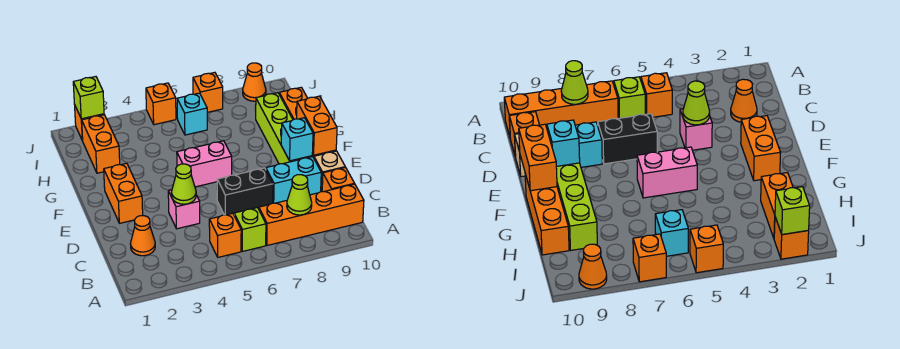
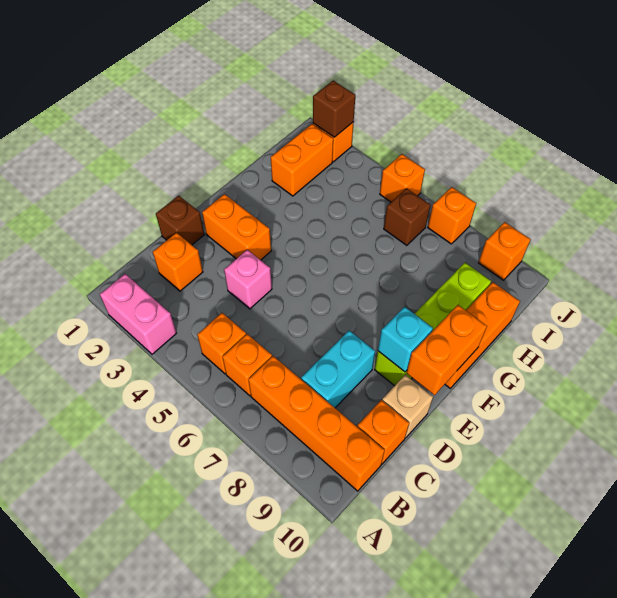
lime 1x1 brick [234,208,266,251] -> orange 1x1 brick [222,334,272,396]
lime 1x1 cone [287,175,312,215] -> none
orange 1x1 cone [130,216,155,256] -> orange 1x1 brick [153,233,203,291]
none -> brown 1x1 brick [156,196,204,245]
lime 1x1 cone [171,164,196,204] -> none
black 1x2 brick [217,168,273,215] -> none
cyan 1x2 brick [266,157,321,203] -> cyan 1x2 brick turned to [301,330,375,408]
orange 1x2 brick [104,163,143,223] -> orange 1x2 brick turned to [202,194,271,260]
pink 1x2 brick [177,141,232,187] -> pink 1x2 brick moved to [100,274,176,354]
cyan 1x1 brick [177,93,207,135] -> brown 1x1 brick [384,189,430,245]
lime 1x1 brick [73,77,104,119] -> brown 1x1 brick [313,81,355,137]
orange 1x1 cone [243,63,266,101] -> orange 1x1 brick [479,222,531,280]

